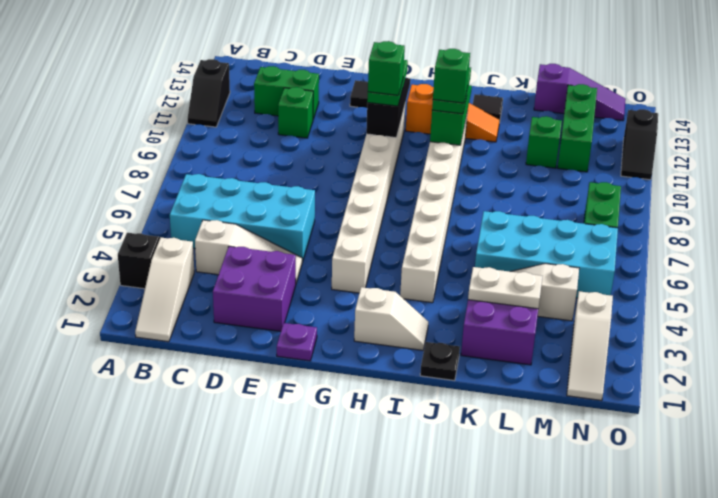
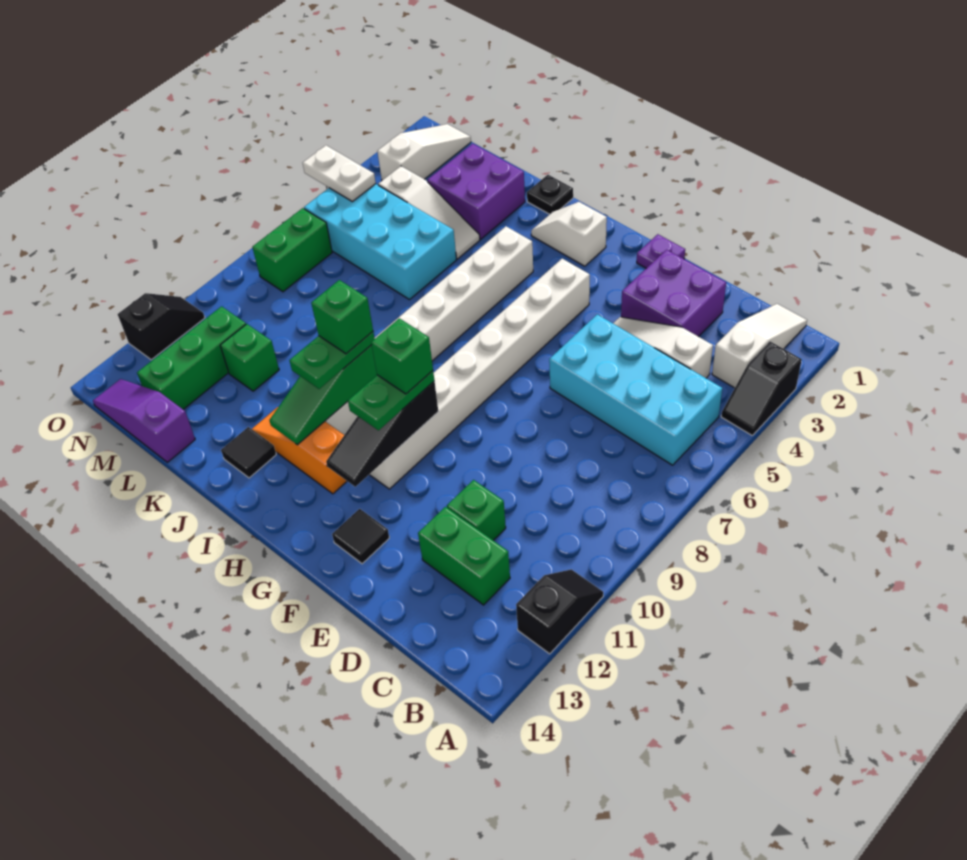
white 1x2 plate [468,267,543,309] -> white 1x2 plate moved to [303,145,376,202]

